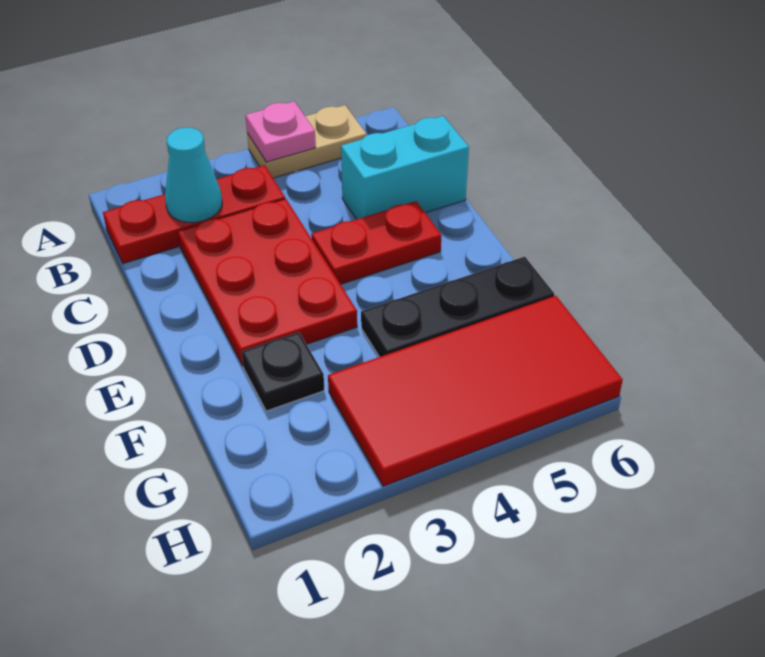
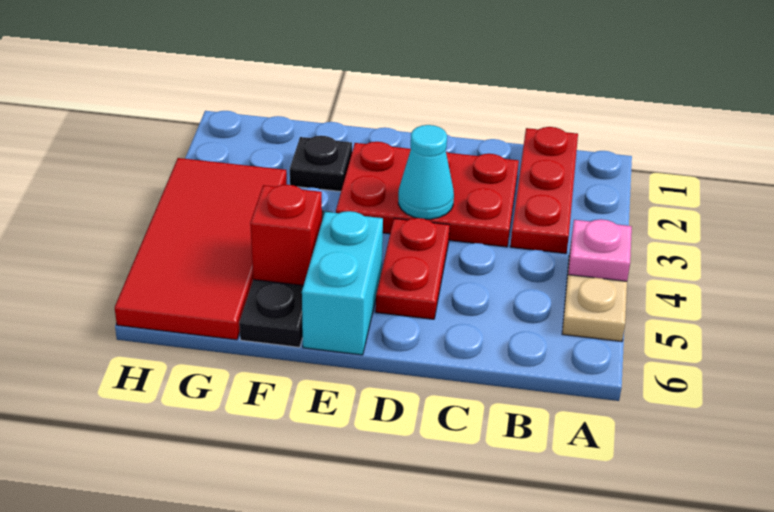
cyan 1x1 cone [165,127,222,222] -> cyan 1x1 cone moved to [398,125,454,219]
cyan 1x2 brick [341,116,469,219] -> cyan 1x2 brick moved to [302,211,383,355]
none -> red 1x1 brick [250,185,322,285]

